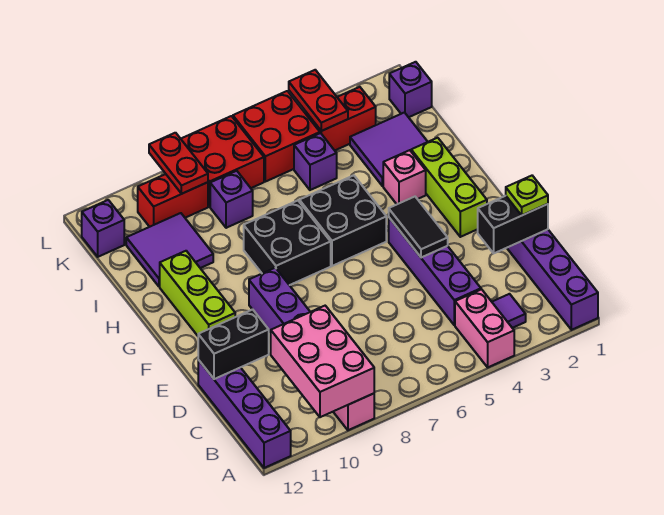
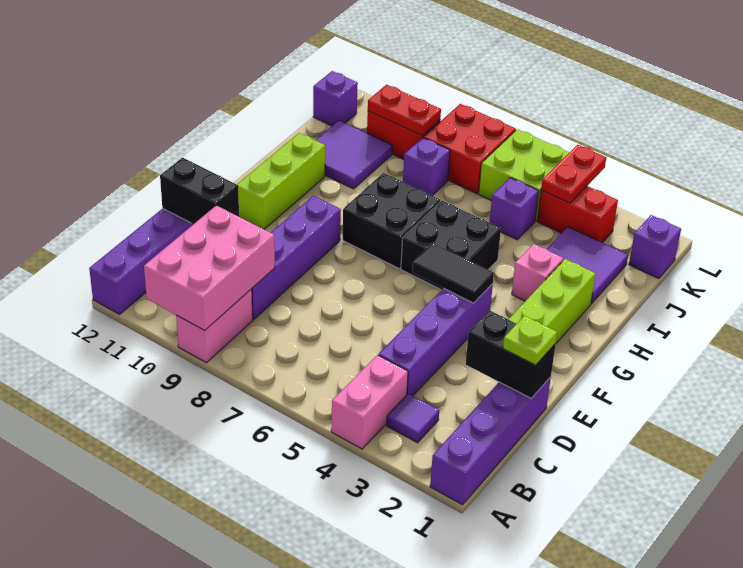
black 1x2 tile [389,197,448,258] -> black 1x2 tile turned to [412,243,494,303]
red 2x2 brick [233,91,320,182] -> lime 2x2 brick [479,129,570,221]
red 1x2 plate [149,133,208,194] -> red 1x2 plate turned to [368,85,441,135]

